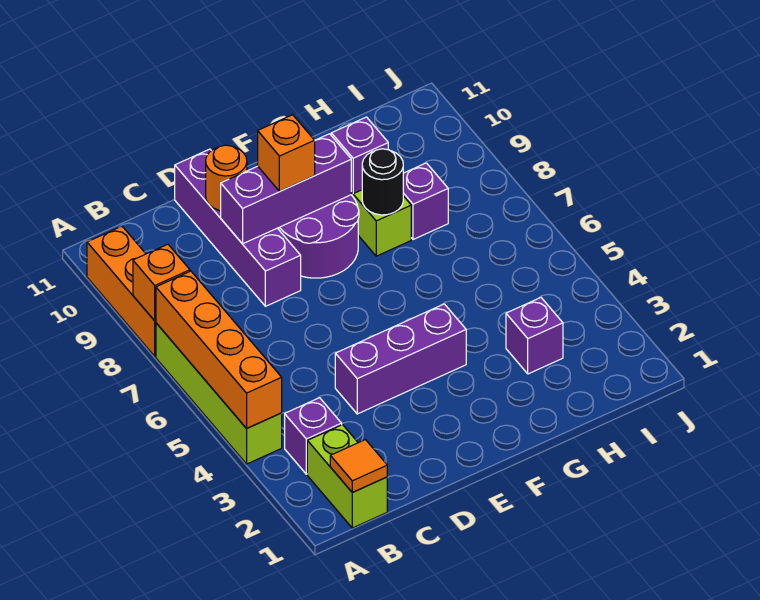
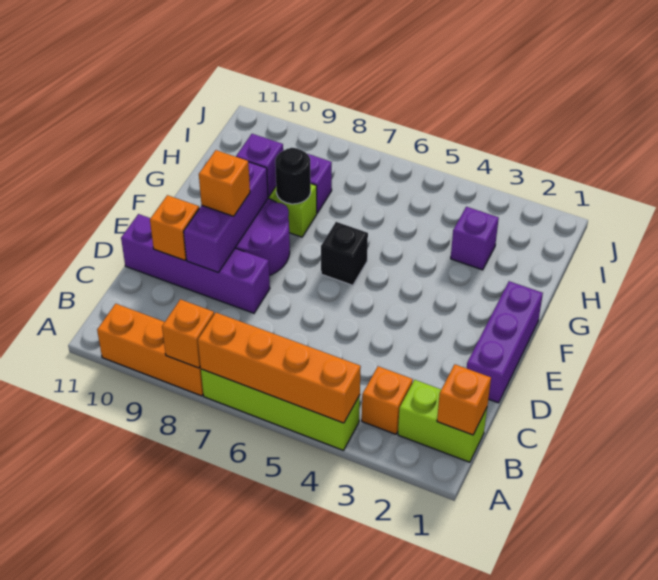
orange 1x1 tile [330,440,387,492] -> orange 1x1 brick [437,365,491,435]
purple 1x1 brick [285,398,342,474] -> orange 1x1 brick [362,366,413,434]
purple 1x3 brick [335,304,466,414] -> purple 1x3 brick moved to [467,281,543,403]
orange 1x1 round brick [206,145,247,211] -> orange 1x1 brick [150,195,199,260]
none -> black 1x1 brick [321,222,368,285]

